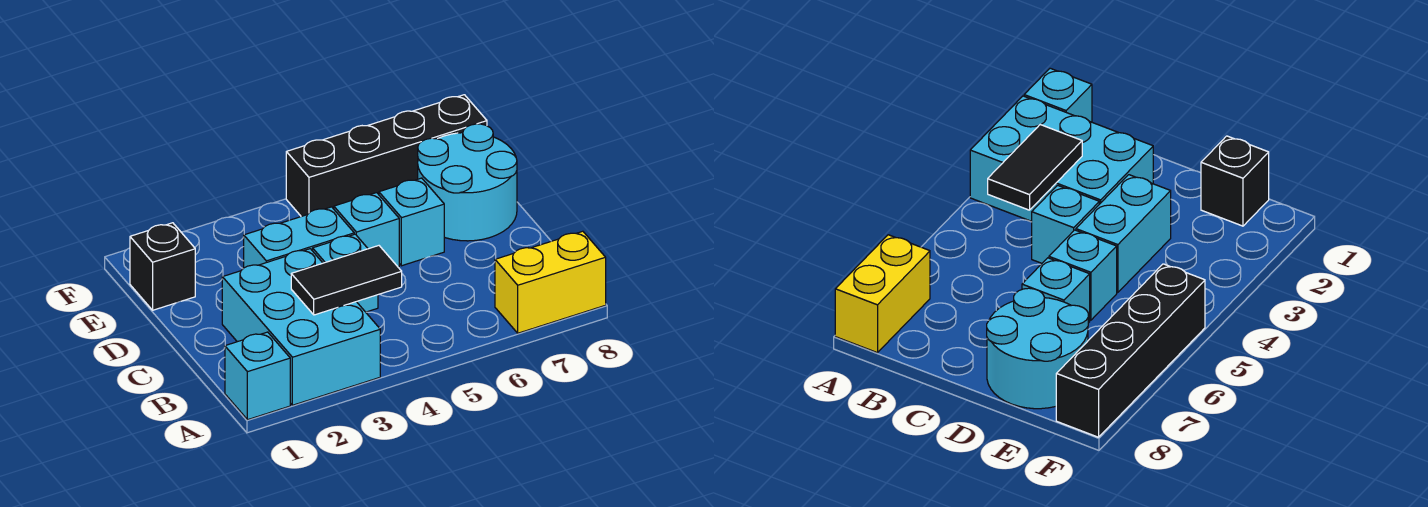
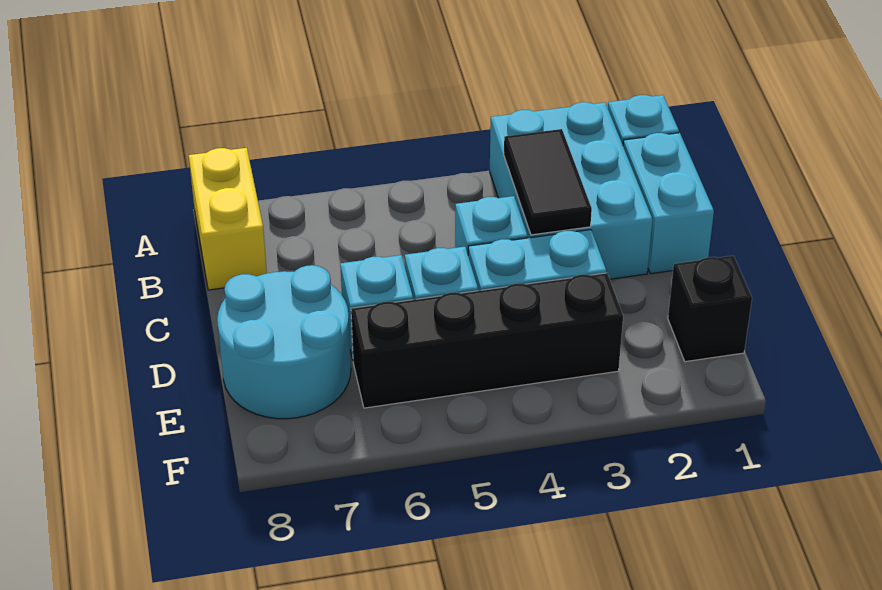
yellow 1x2 brick [495,231,606,333] -> yellow 1x2 brick turned to [189,148,267,290]
none -> cyan 1x2 brick [623,133,714,274]
black 1x2 tile [291,246,402,315] -> black 1x2 tile turned to [504,129,592,235]
black 1x4 brick [286,95,487,216] -> black 1x4 brick moved to [351,273,623,408]

